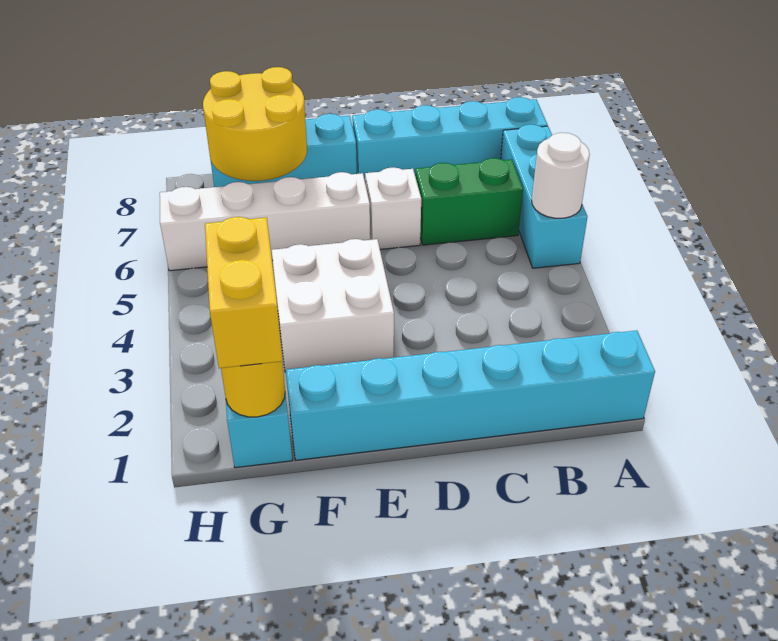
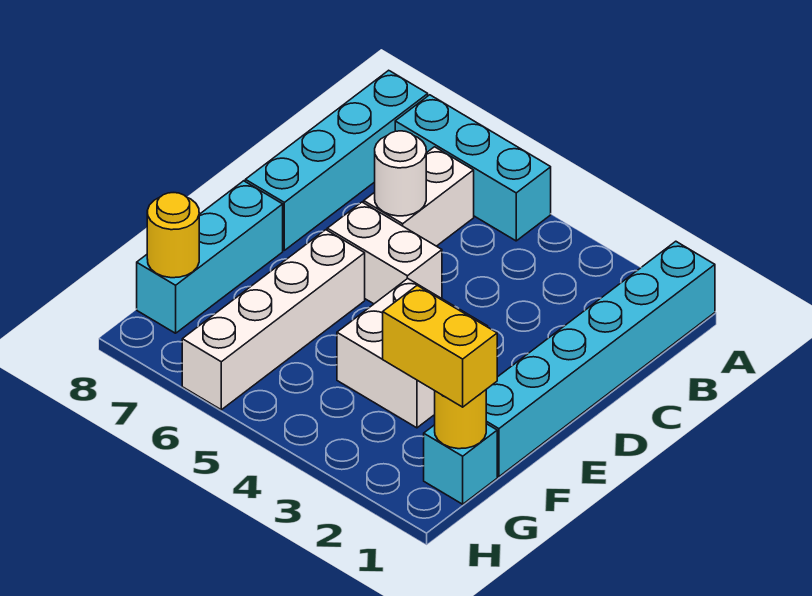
white 1x1 round brick [532,133,590,218] -> white 1x1 round brick moved to [375,131,426,216]
green 1x2 brick [415,158,523,245] -> white 1x2 brick [364,147,474,246]
white 1x1 brick [365,167,421,249] -> white 1x2 brick [327,202,442,304]
yellow 2x2 round brick [203,67,307,181] -> yellow 1x1 round brick [147,193,199,278]

